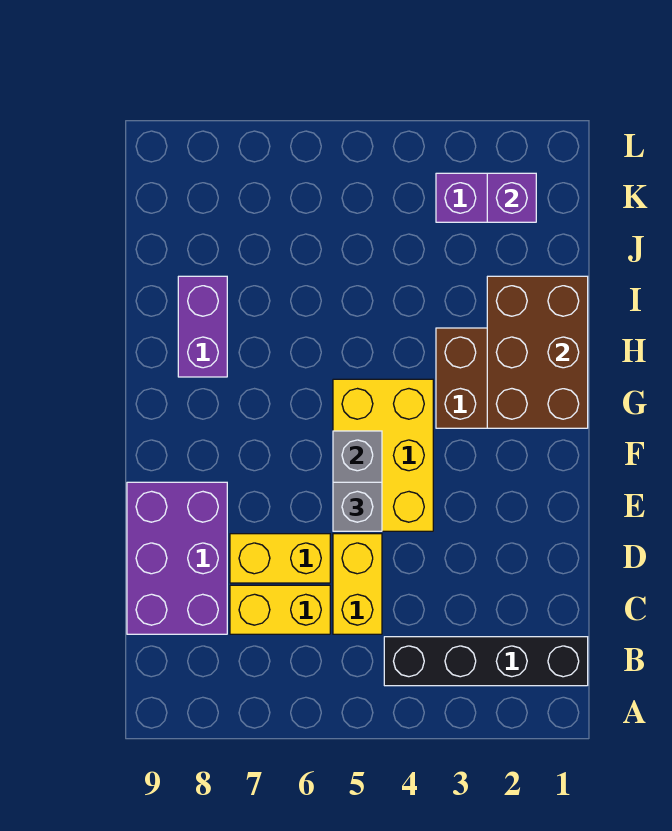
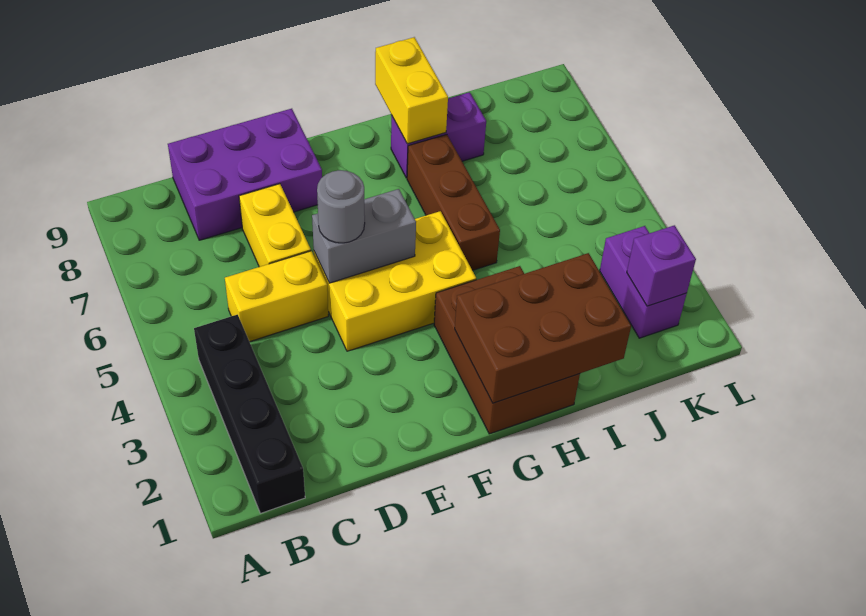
yellow 1x2 brick [230,585,330,634] -> yellow 1x2 brick moved to [375,37,448,144]
grey 1x1 brick [333,482,382,531] -> grey 1x1 round brick [317,170,365,243]
none -> brown 1x3 brick [407,134,500,270]

